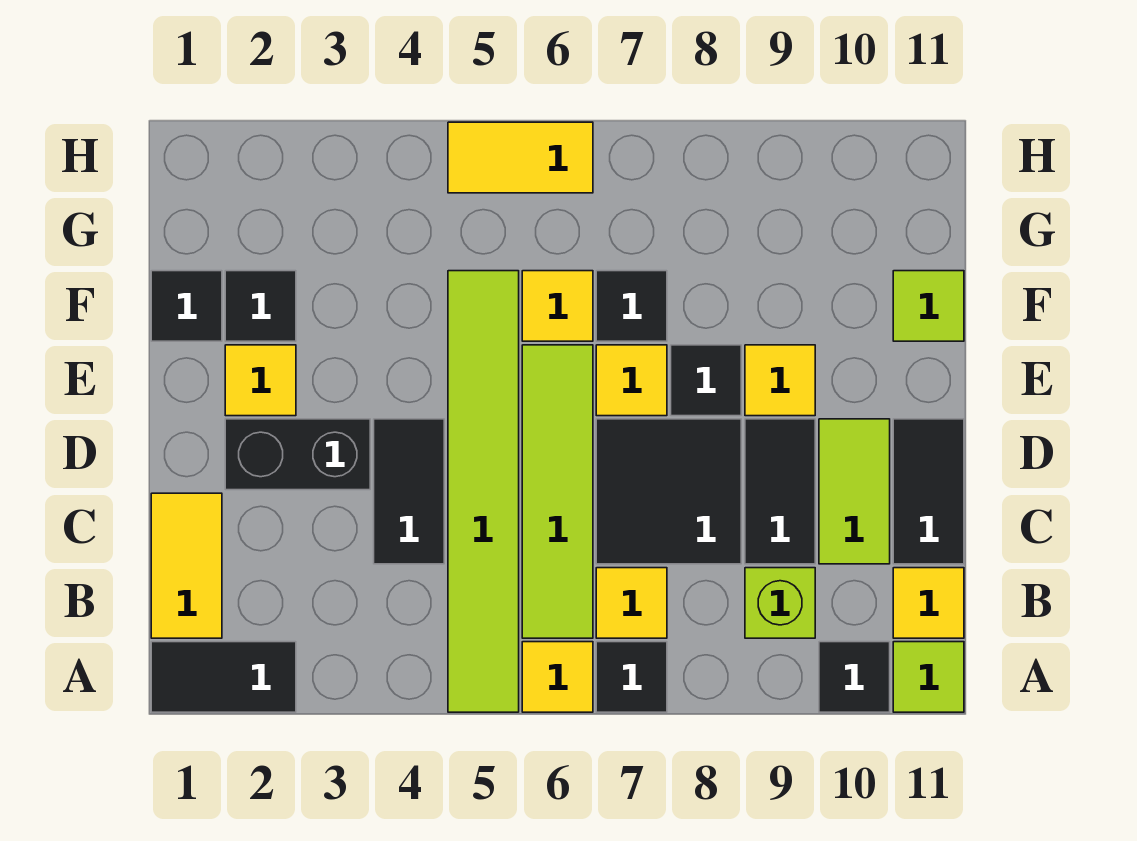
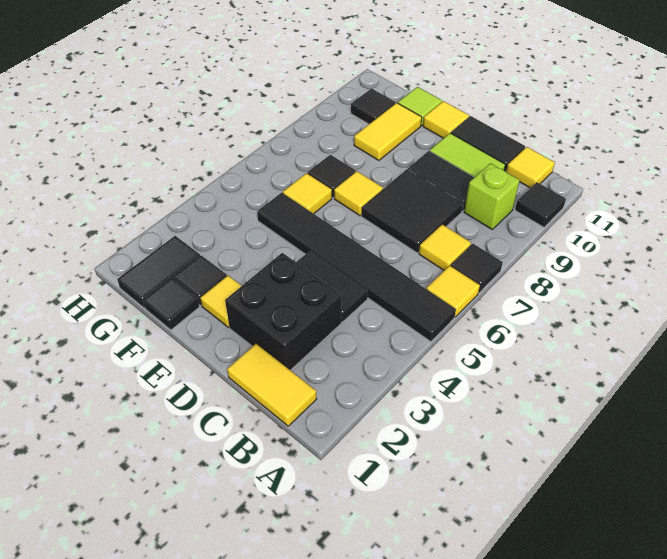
black 1x2 tile [151,642,296,712] -> black 1x2 tile moved to [117,236,200,308]
lime 1x6 tile [448,271,519,712] -> black 1x6 tile [257,193,456,342]
lime 1x1 tile [893,642,964,712] -> none
lime 1x4 tile [522,345,593,638] -> none
black 1x2 brick [225,419,370,490] -> black 2x2 brick [225,253,342,370]
black 1x1 tile [671,345,741,416] -> black 1x1 tile moved to [351,89,396,124]
yellow 1x1 tile [745,345,815,416] -> yellow 1x1 tile moved to [423,101,469,138]
yellow 1x2 tile [448,122,593,193] -> yellow 1x2 tile moved to [354,103,422,160]

